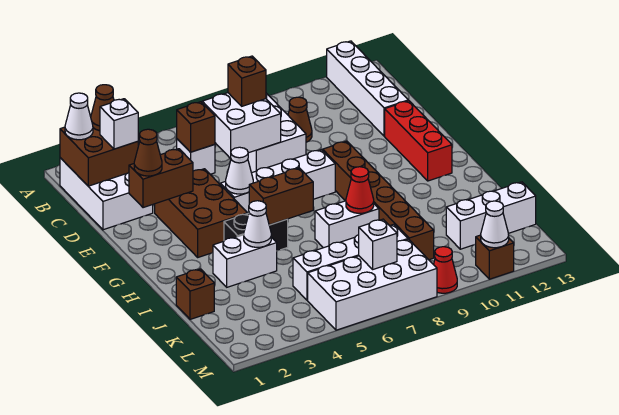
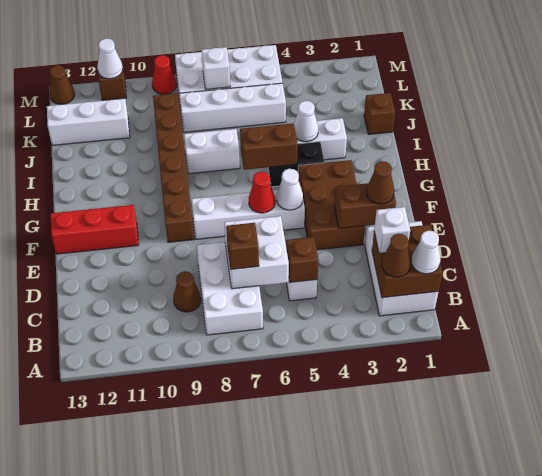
white 1x4 brick [327,41,408,136] -> none
red 1x3 brick [385,101,452,181] -> red 1x3 brick turned to [51,205,139,254]
red 1x1 cone [346,167,374,213] -> red 1x1 cone moved to [249,172,275,213]
none -> brown 1x1 cone [49,65,75,104]

